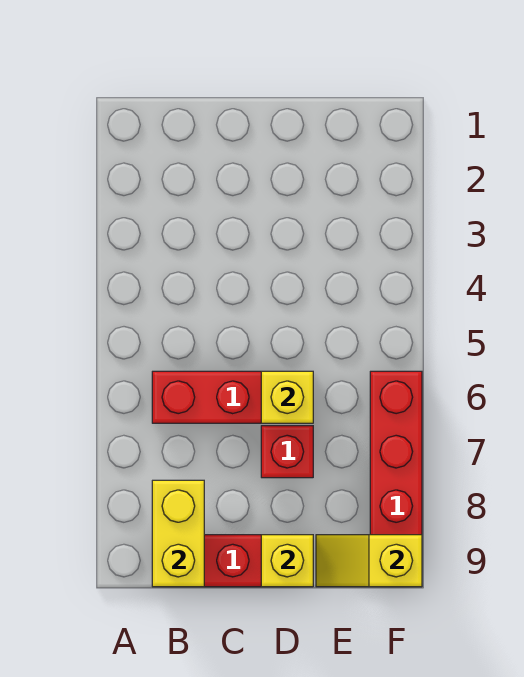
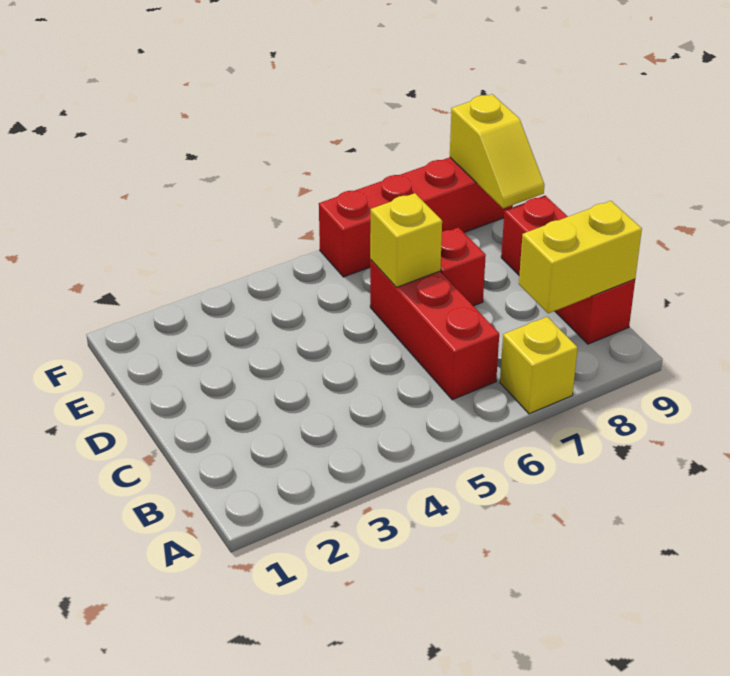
yellow 1x1 brick [261,535,313,587] -> yellow 1x1 brick moved to [500,317,578,414]

